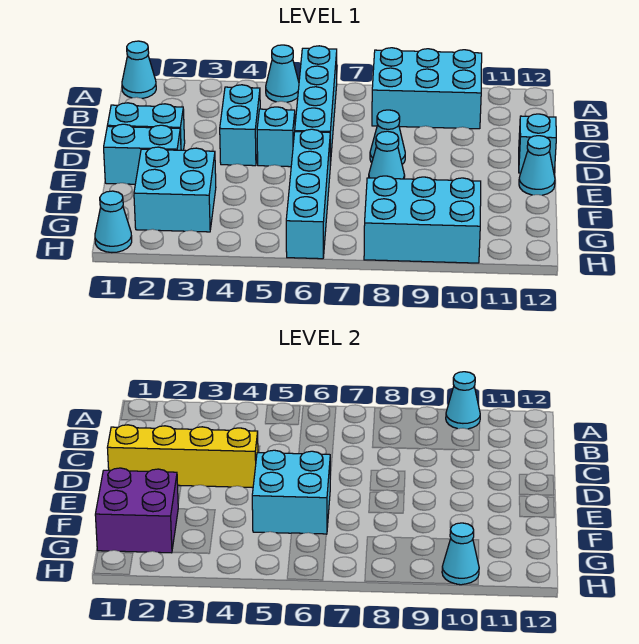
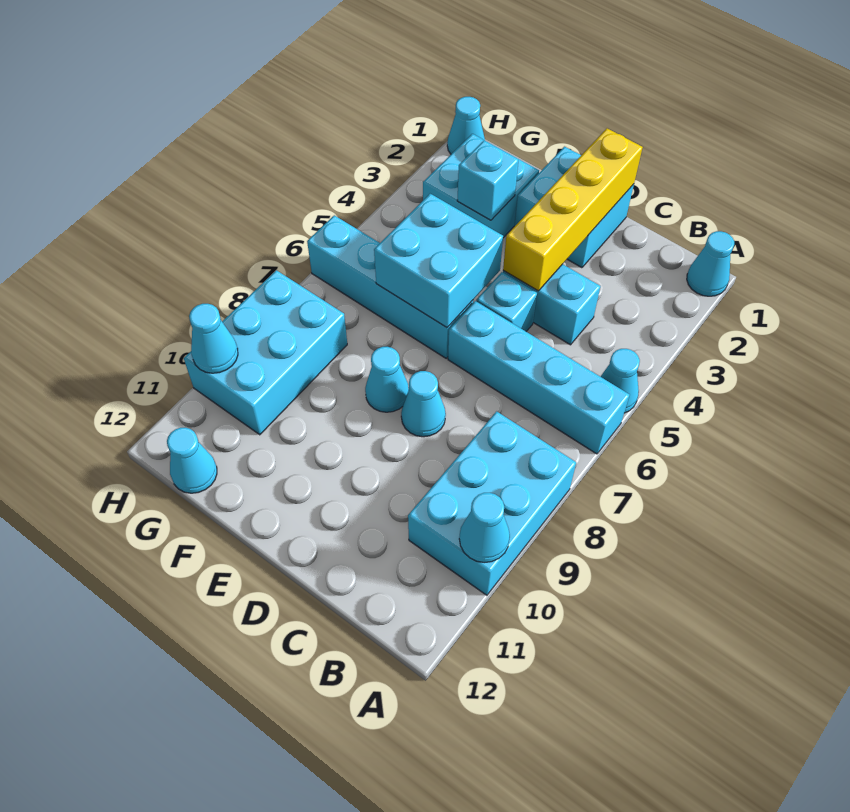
cyan 1x1 brick [519,114,556,173] -> cyan 1x1 brick moved to [457,140,519,220]
cyan 1x1 cone [519,136,555,195] -> cyan 1x1 cone moved to [167,428,217,493]
purple 2x2 brick [95,468,178,553] -> none

